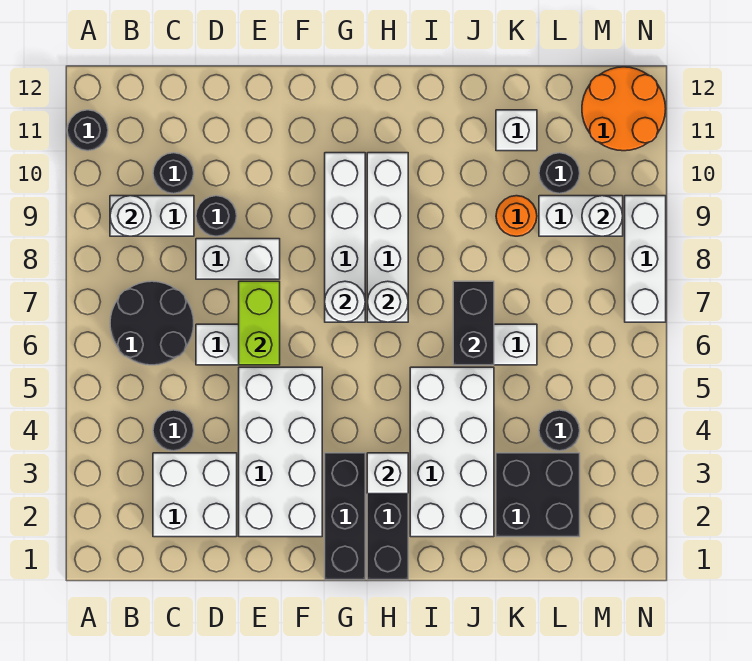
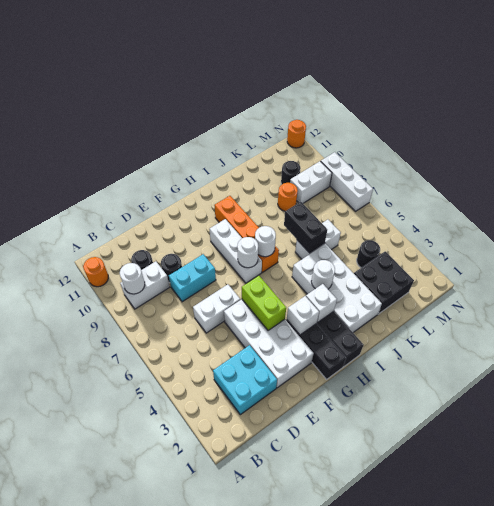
black 1x1 round brick [67,110,108,151] -> orange 1x1 round brick [83,257,108,287]
black 2x2 round brick [110,281,194,365] -> none
white 2x2 brick [153,453,237,537] -> cyan 2x2 brick [213,345,277,415]
black 1x1 round brick [153,410,194,451] -> none
white 1x2 brick [196,239,280,279] -> cyan 1x2 brick [169,254,216,302]
lime 1x2 brick [239,281,280,365] -> lime 1x2 brick moved to [242,276,286,331]
white 1x4 brick [325,153,365,322] -> white 1x3 brick [209,219,262,283]
white 1x4 brick [367,153,408,322] -> orange 1x4 brick [214,196,279,272]
white 1x1 brick [496,110,537,151] -> white 1x1 brick moved to [287,296,319,335]
white 1x1 round brick [582,196,623,236] -> white 1x1 round brick moved to [311,260,335,289]
orange 2x2 round brick [582,67,666,151] -> orange 1x1 round brick [287,120,306,148]

